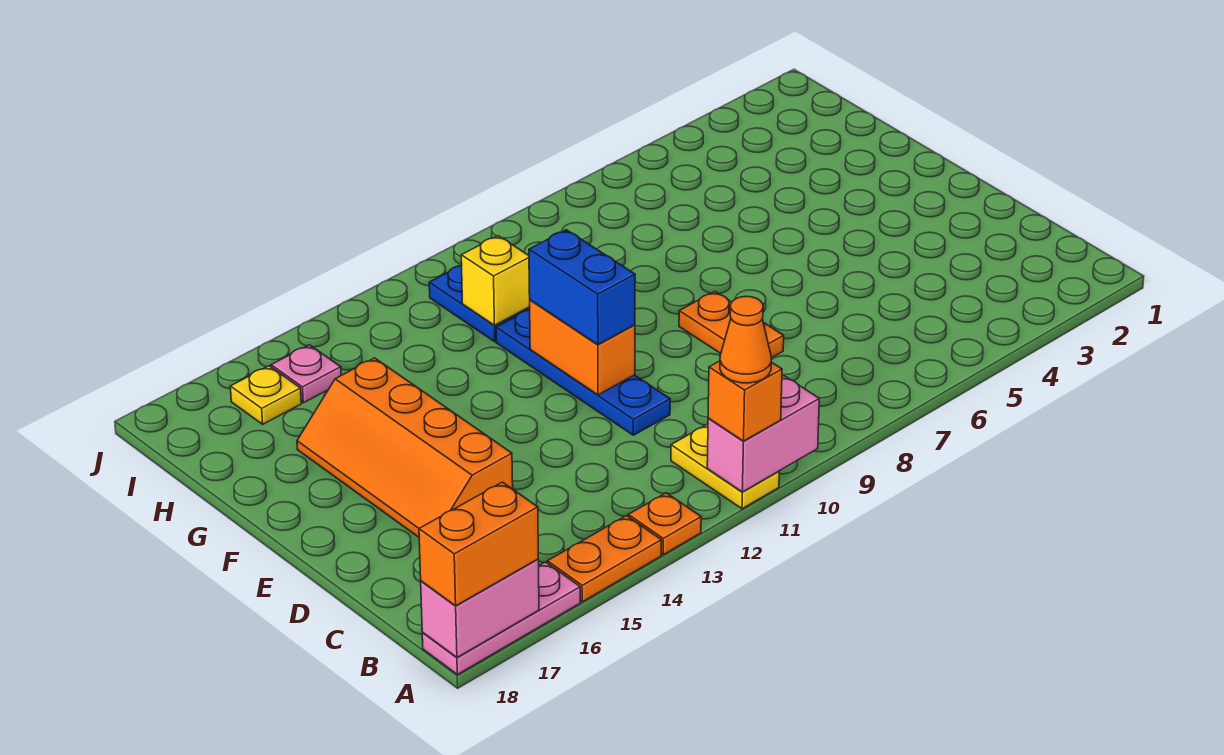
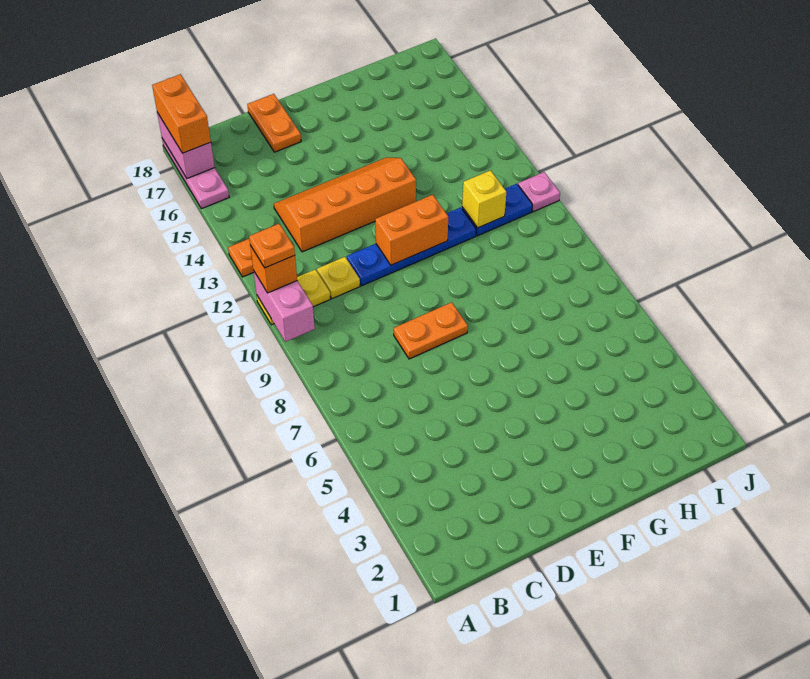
orange 1x1 cone [720,296,771,383] -> orange 1x1 plate [249,224,295,268]
orange 1x2 plate [547,516,661,602] -> orange 1x2 plate moved to [247,94,301,152]
orange 2x4 slope [297,358,513,537] -> orange 2x4 slope moved to [274,157,416,252]
blue 1x2 brick [529,230,635,345] -> none
pink 1x1 plate [271,345,341,403] -> pink 1x1 plate moved to [518,172,560,212]
yellow 1x1 plate [230,366,301,424] -> yellow 1x1 plate moved to [317,257,360,299]

